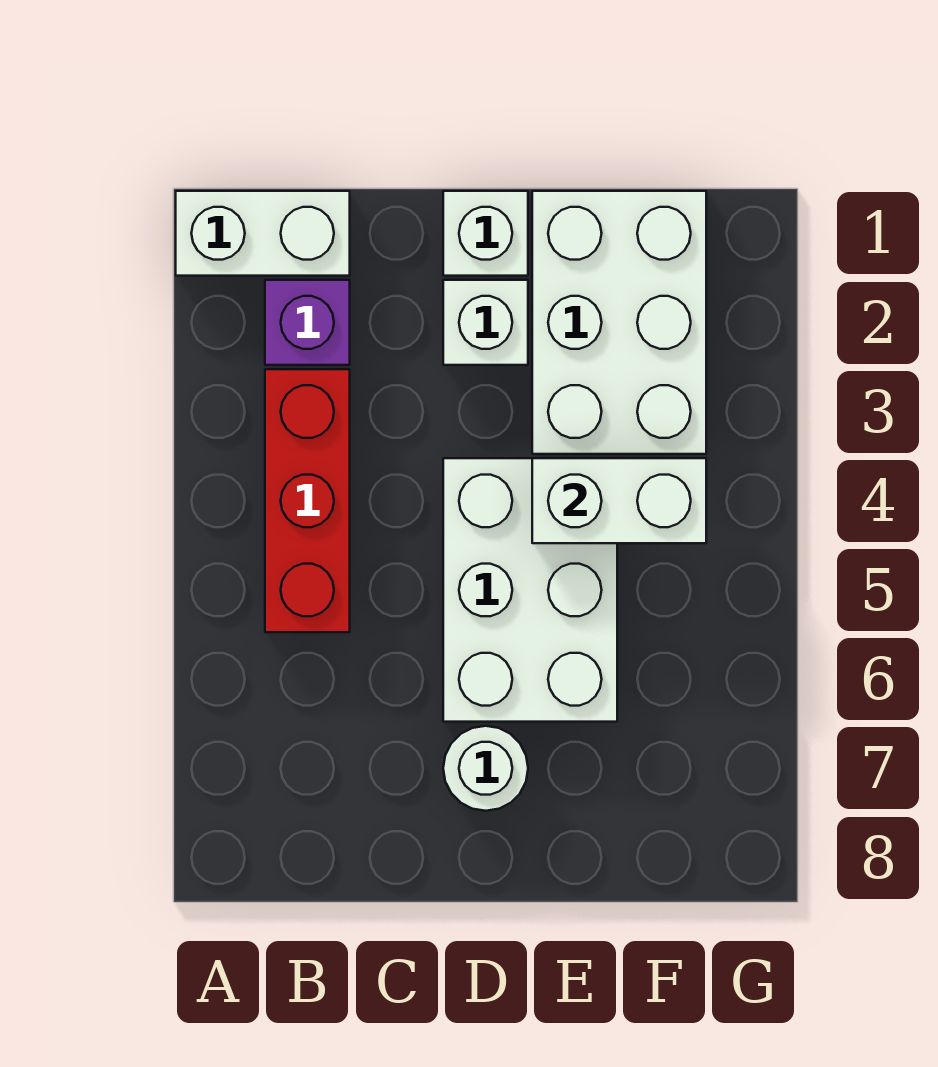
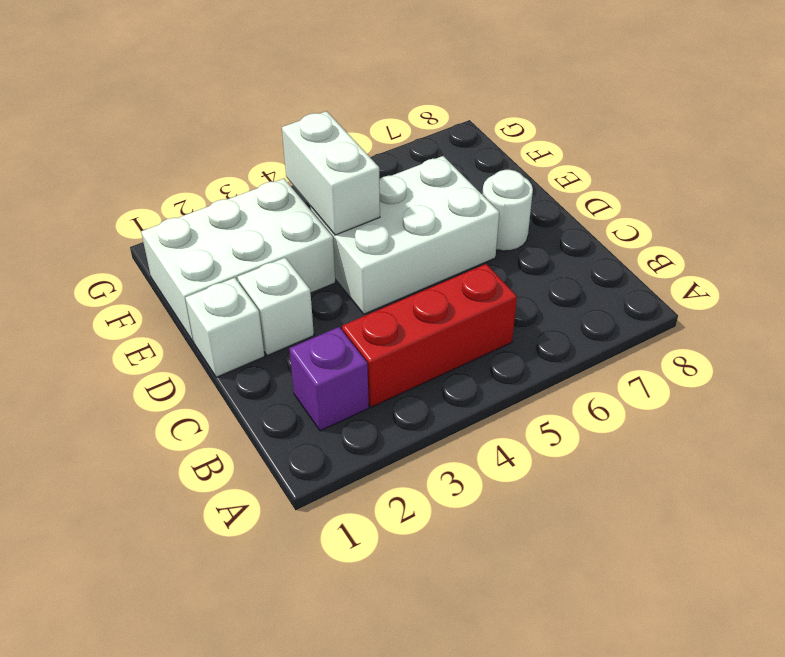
white 1x2 brick [176,191,350,276] -> none

